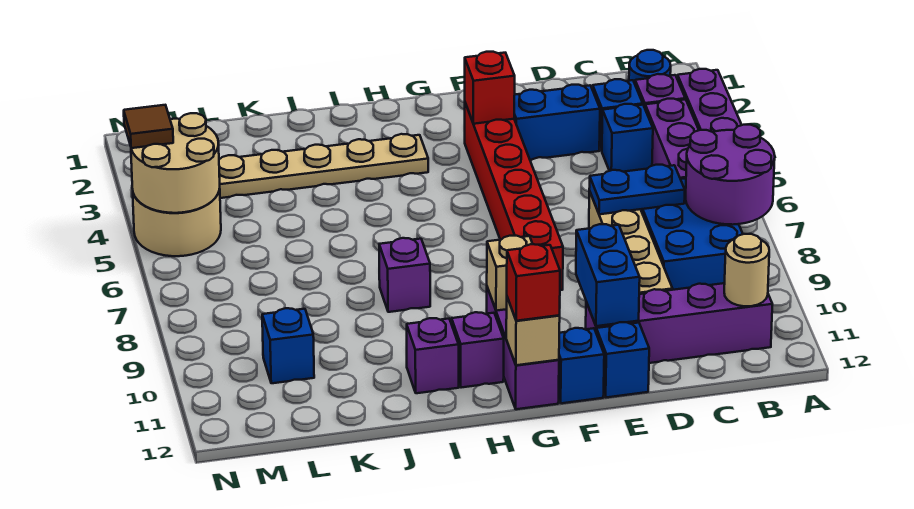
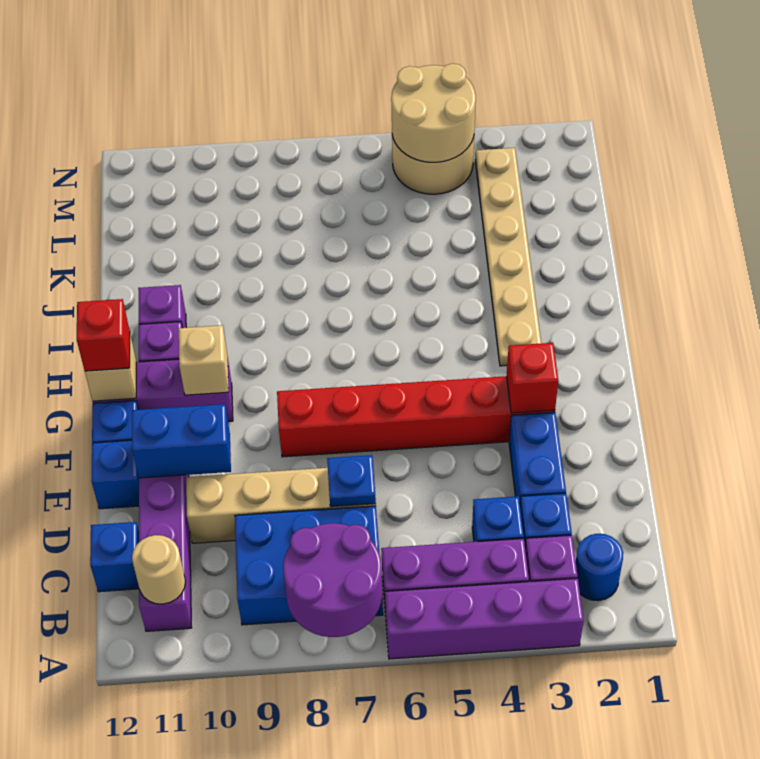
blue 1x2 plate [589,165,685,214] -> blue 1x1 plate [327,455,376,507]
purple 1x1 brick [379,238,430,312] -> none
blue 1x1 brick [262,308,314,383] -> blue 1x1 brick moved to [90,522,139,592]
brown 1x1 tile [124,105,173,148] -> none

